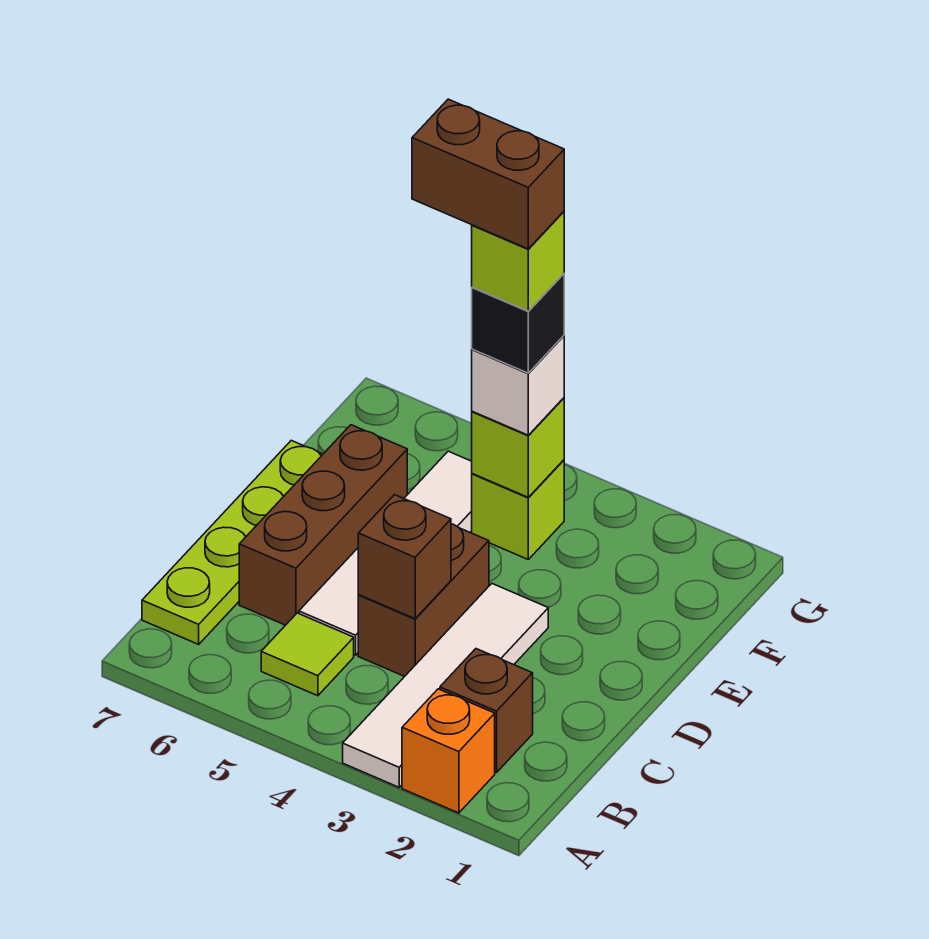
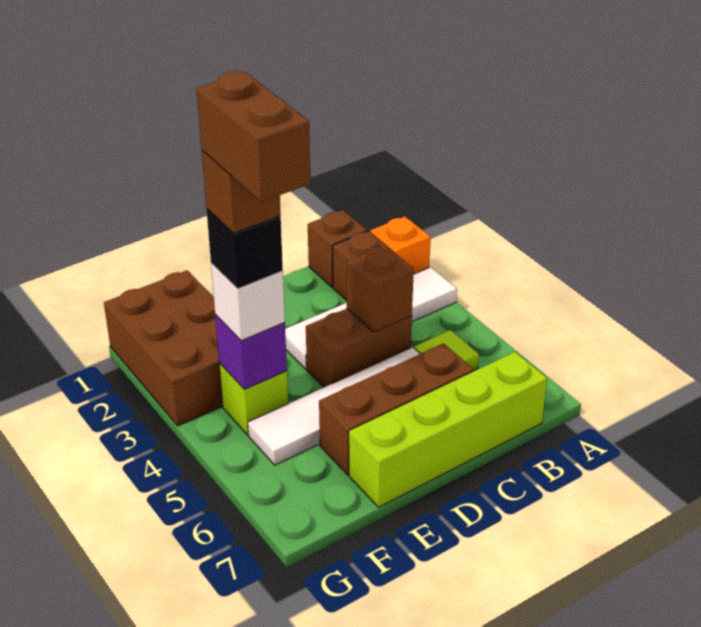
none -> brown 1x1 brick [308,210,367,287]
lime 1x4 plate [142,440,323,644] -> lime 1x4 brick [349,352,547,507]
none -> brown 2x3 brick [104,270,223,426]
lime 1x1 brick [472,398,564,498] -> purple 1x1 brick [215,314,287,389]
lime 1x1 brick [472,212,564,311] -> brown 1x1 brick [202,151,281,233]

